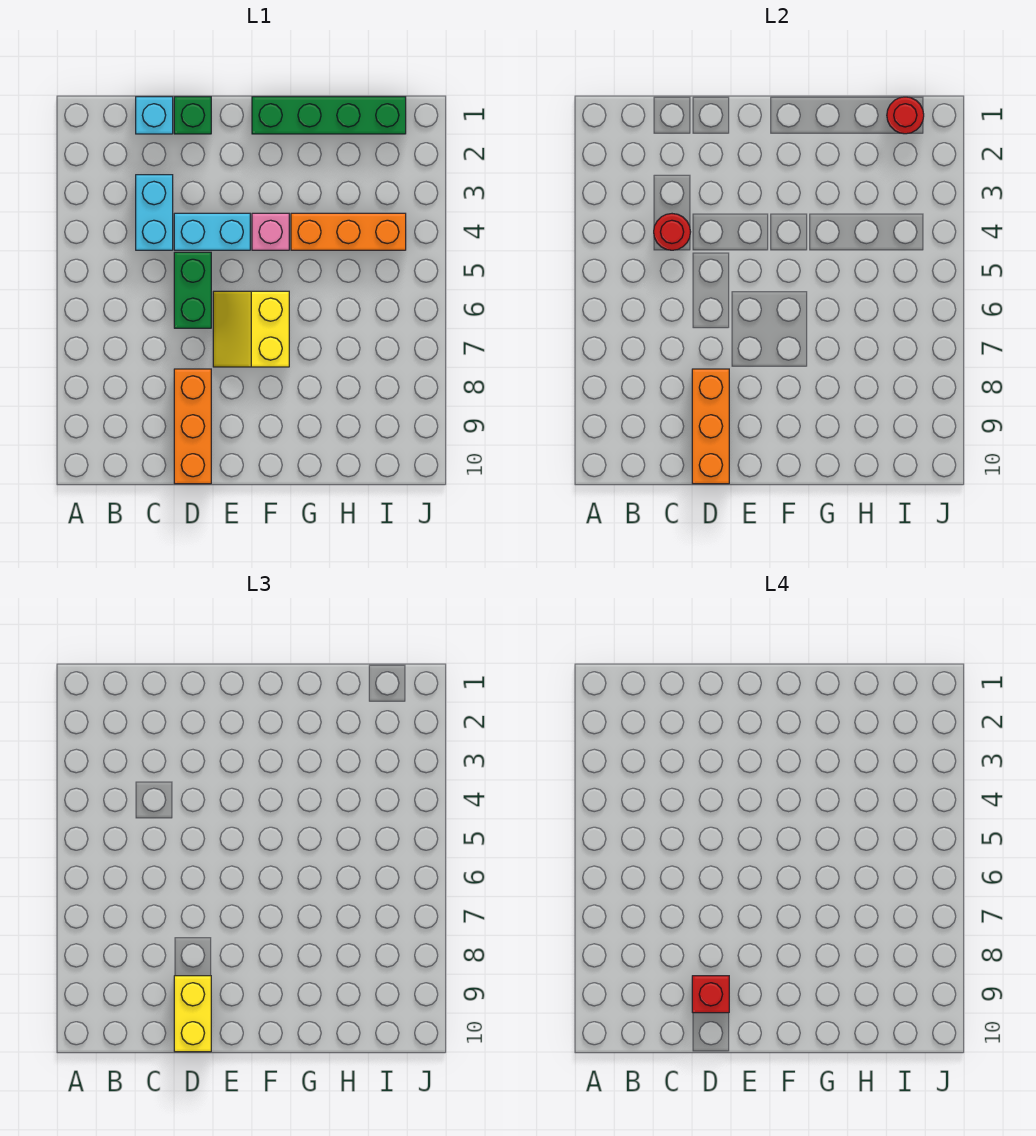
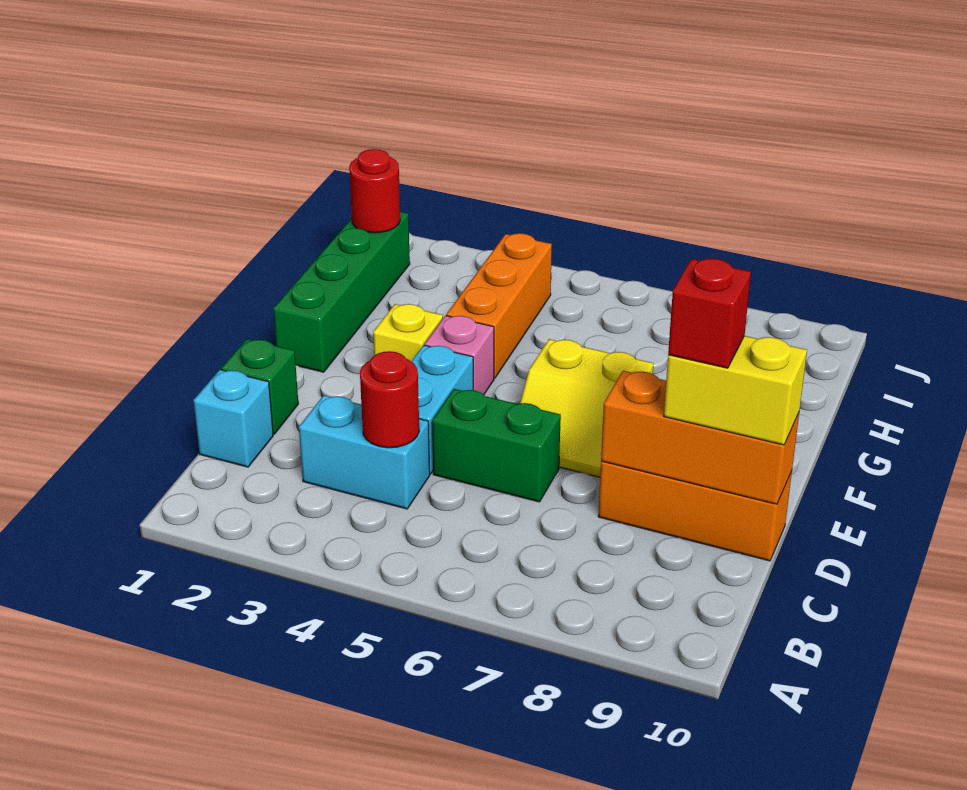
none -> yellow 1x1 brick [373,304,443,361]

